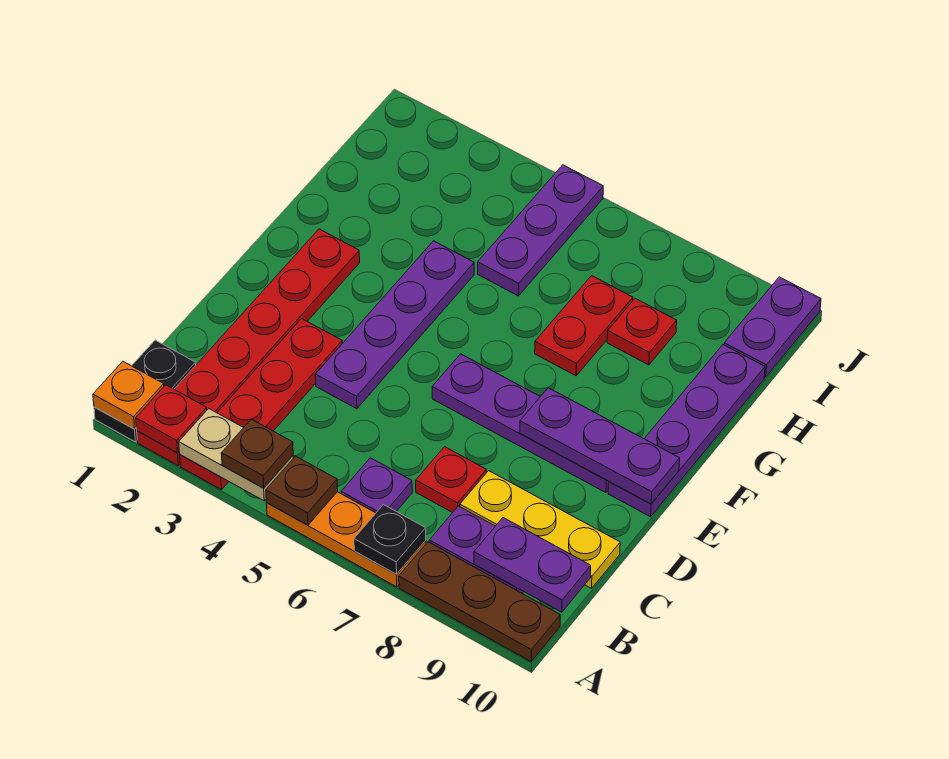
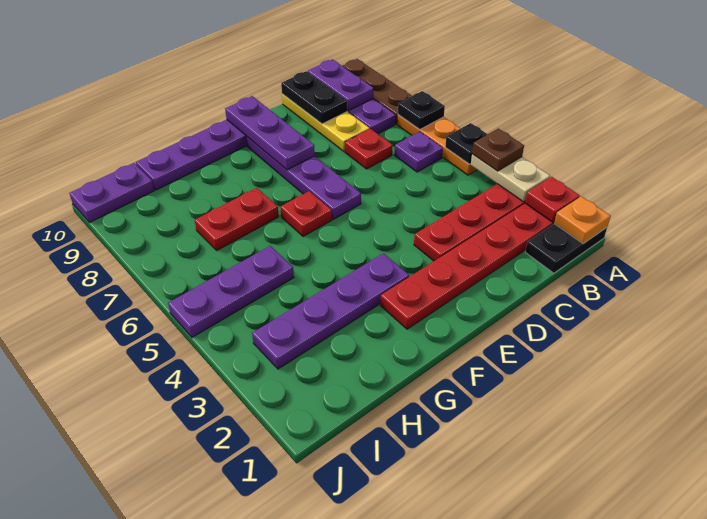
brown 1x1 plate [266,456,338,525] -> black 1x1 plate [445,123,488,164]
none -> black 1x2 plate [281,71,347,124]
purple 1x4 plate [315,241,474,409] -> purple 1x4 plate moved to [252,253,409,369]
red 1x1 plate [607,299,677,365] -> red 1x1 plate moved to [280,191,332,237]

